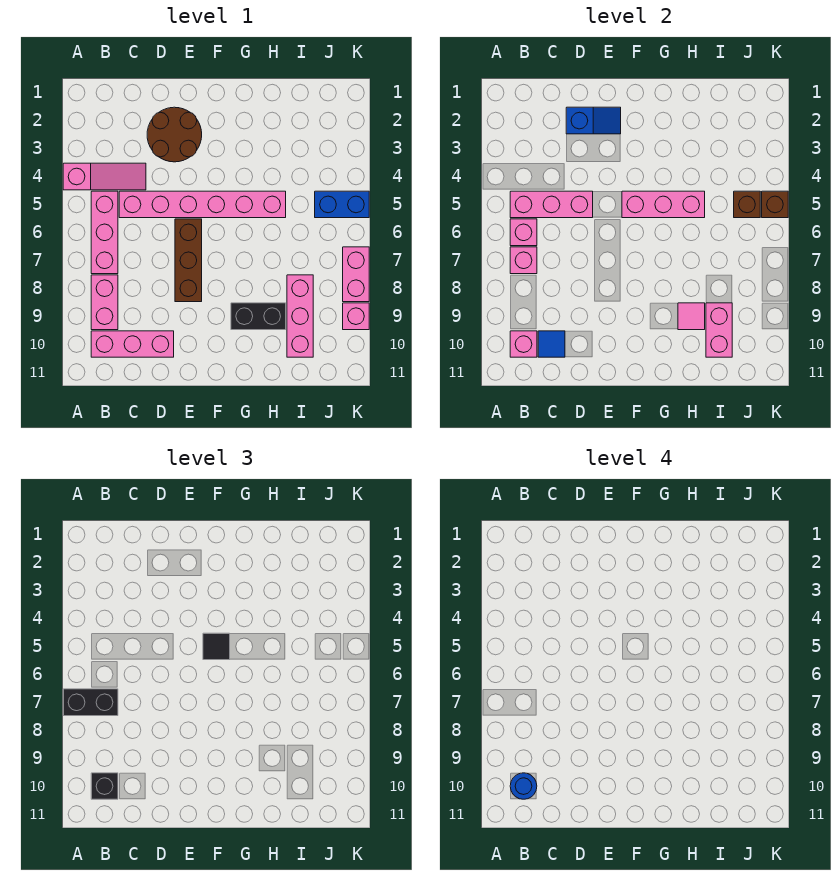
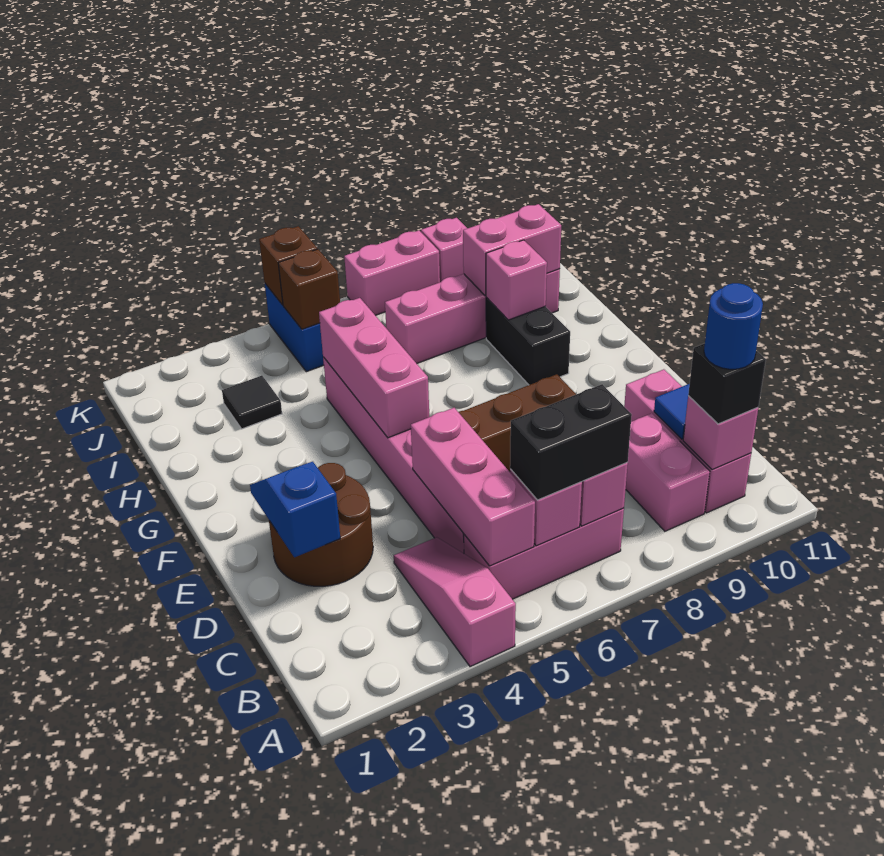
black 1x2 brick [63,689,118,716] -> black 1x2 brick turned to [510,384,632,500]
pink 1x2 brick [91,275,118,330] -> pink 1x2 brick turned to [626,413,710,531]
black 1x1 tile [203,633,230,660] -> black 1x1 tile moved to [222,376,282,429]
pink 1x1 tile [678,303,705,330] -> pink 1x1 brick [486,240,547,320]
pink 1x3 brick [287,275,313,357] -> pink 1x4 brick [385,269,560,363]

